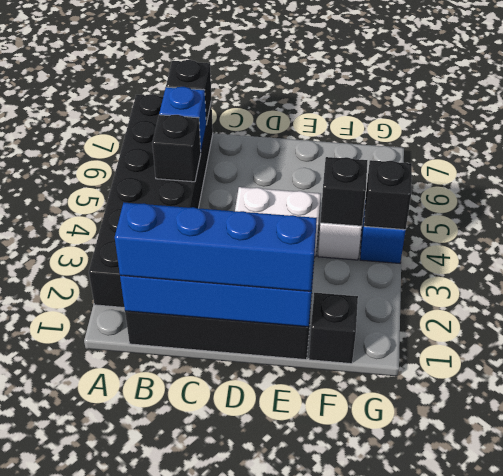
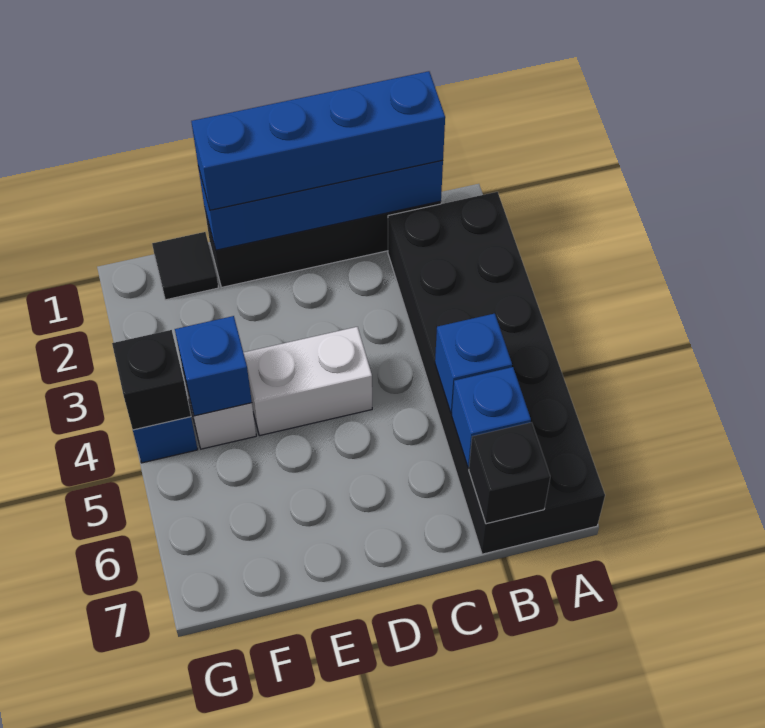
black 1x1 brick [152,115,201,182] -> blue 1x1 brick [435,314,512,413]
black 1x1 brick [309,293,358,364] -> black 1x1 tile [152,232,219,300]
black 1x1 brick [320,157,368,226] -> blue 1x1 brick [175,316,252,416]

